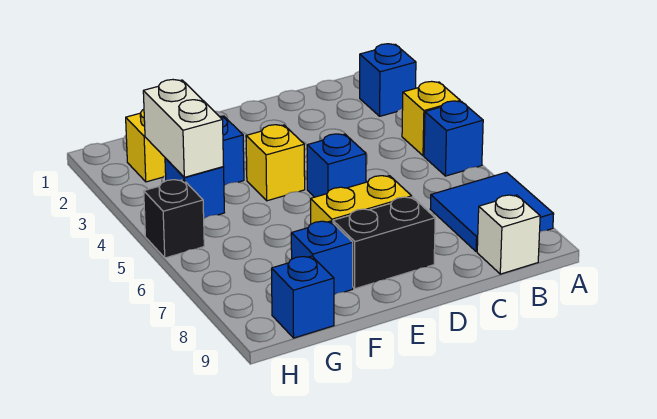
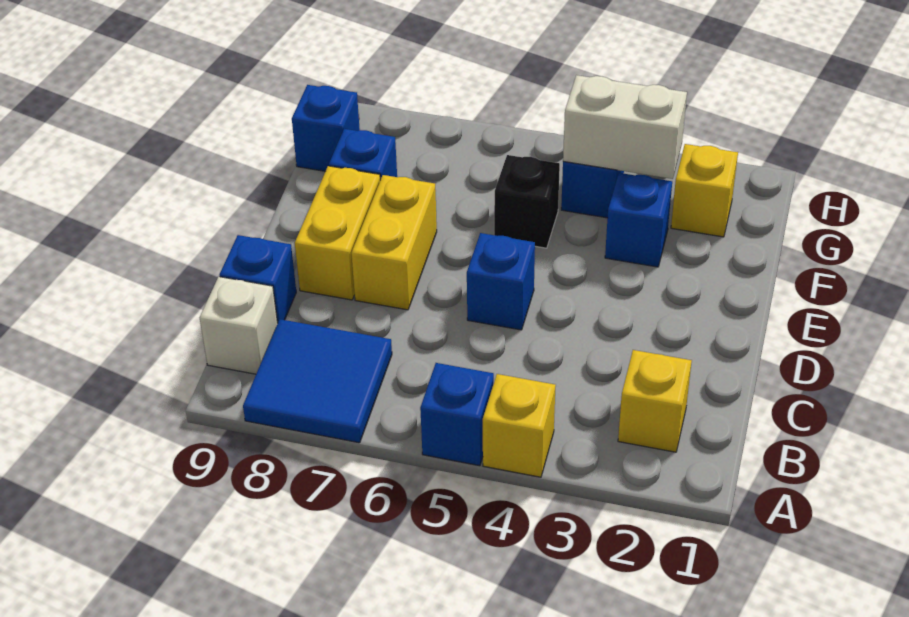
blue 1x1 brick [360,44,416,116] -> blue 1x1 brick moved to [220,235,296,323]
black 1x2 brick [333,197,435,289] -> yellow 1x2 brick [295,166,380,300]
yellow 1x1 brick [246,125,305,201] -> yellow 1x1 brick moved to [618,350,692,452]
black 1x1 brick [144,180,204,258] -> black 1x1 brick moved to [494,155,560,248]

